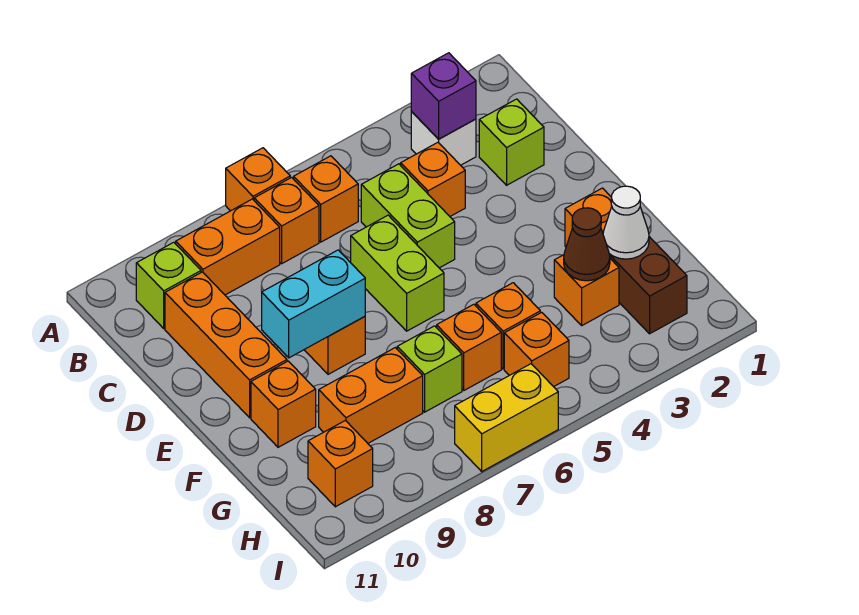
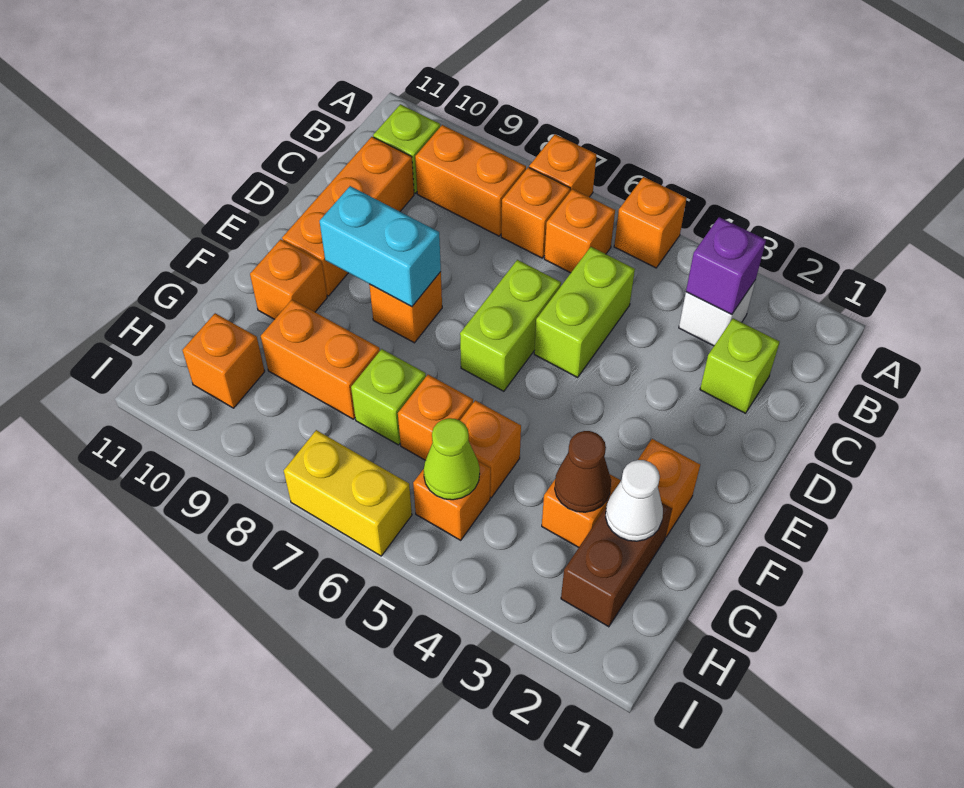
orange 1x1 brick [401,142,465,216] -> orange 1x1 brick moved to [614,177,687,268]
none -> lime 1x1 cone [424,418,480,500]

